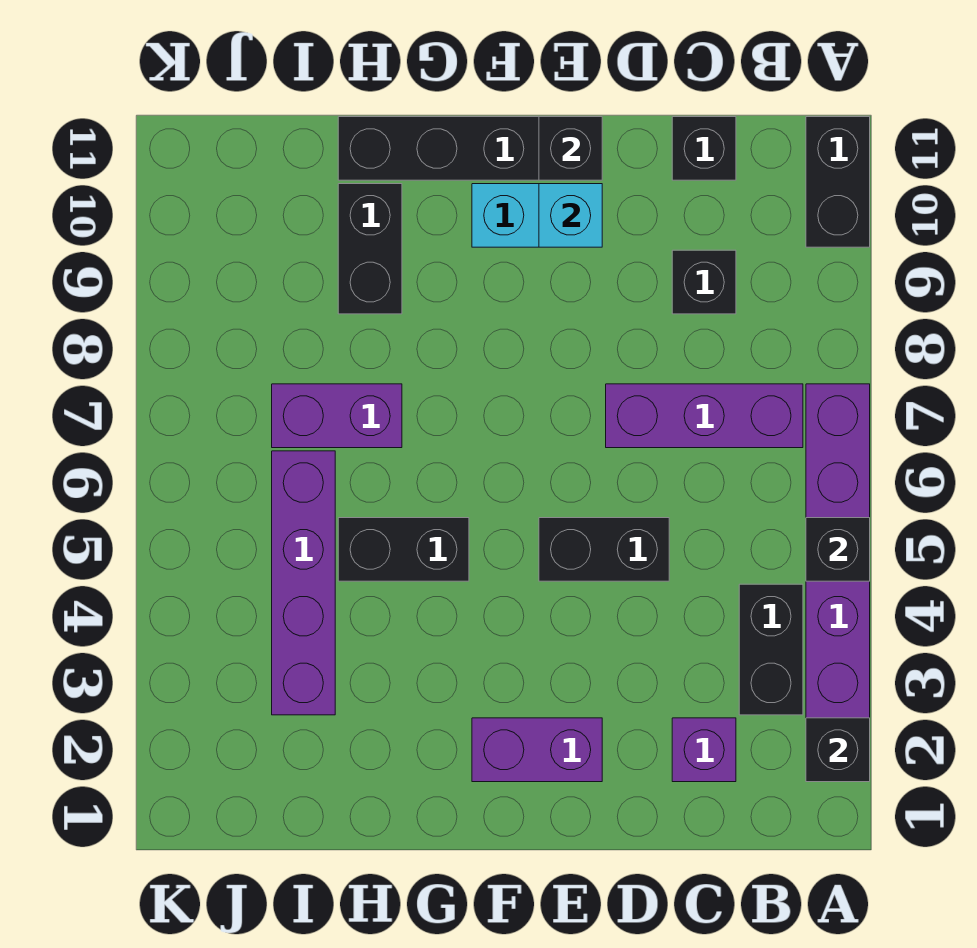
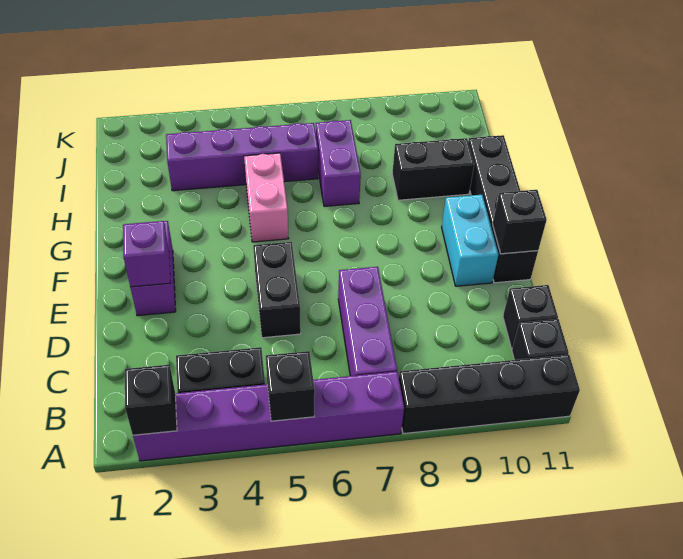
black 1x2 brick [806,117,870,247] -> black 1x4 brick [399,355,580,434]
purple 1x1 brick [672,718,736,782] -> purple 1x1 brick moved to [123,221,171,287]
black 1x1 brick [672,250,736,314] -> black 1x1 brick moved to [512,319,569,360]
cyan 1x1 brick [539,184,602,247] -> none
black 1x2 brick [338,518,469,581] -> pink 1x2 brick [244,153,289,242]

